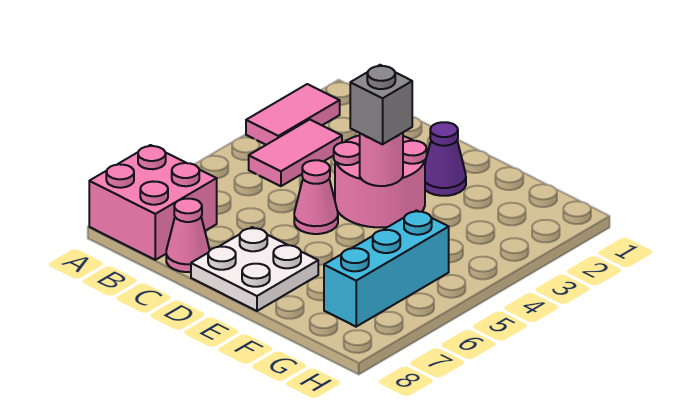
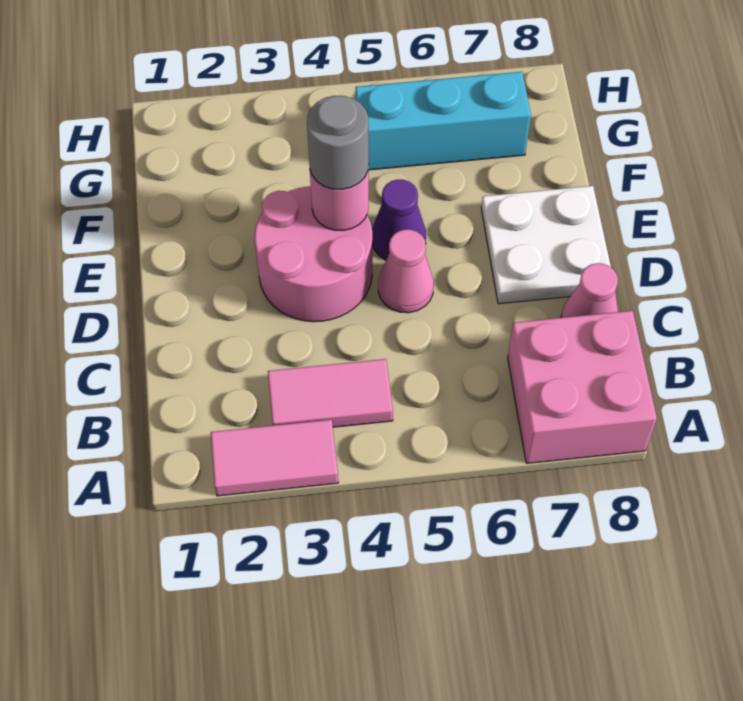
purple 1x1 cone [425,122,466,196] -> purple 1x1 cone moved to [372,180,426,260]
grey 1x1 brick [350,65,412,144] -> grey 1x1 round brick [307,96,369,189]

